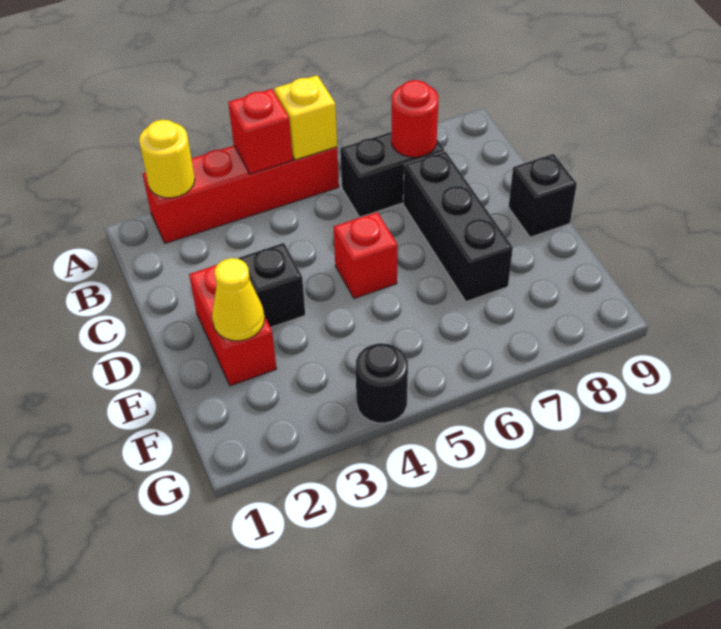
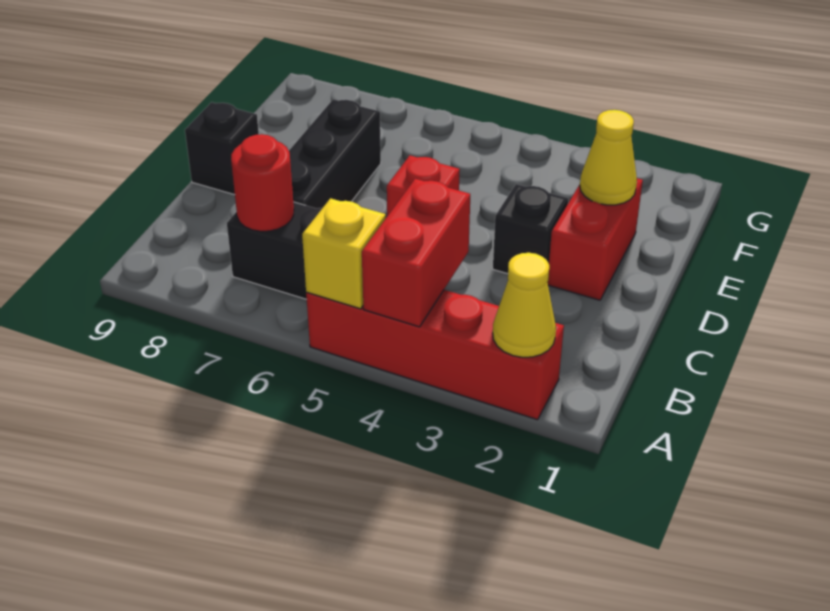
yellow 1x1 round brick [139,120,195,198] -> yellow 1x1 cone [493,253,556,357]
red 1x1 brick [228,89,293,174] -> red 1x2 brick [362,179,470,327]
black 1x1 round brick [355,343,408,423] -> none

